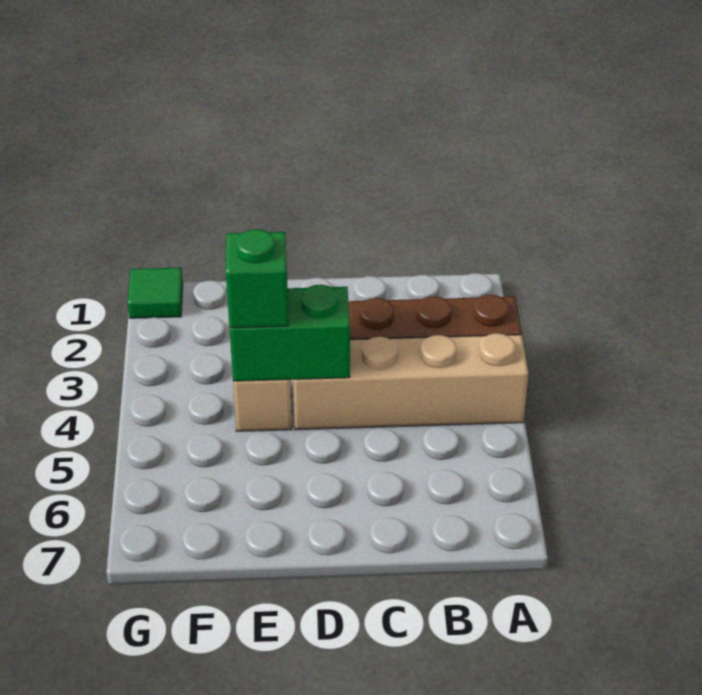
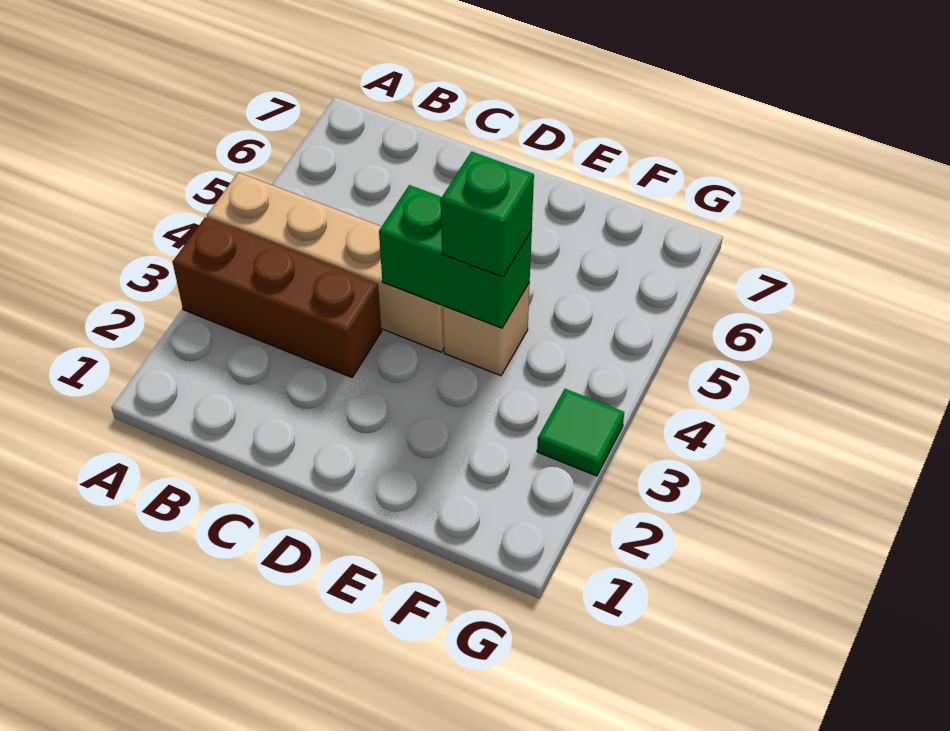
green 1x1 tile [128,268,183,318] -> green 1x1 tile moved to [537,389,624,476]

